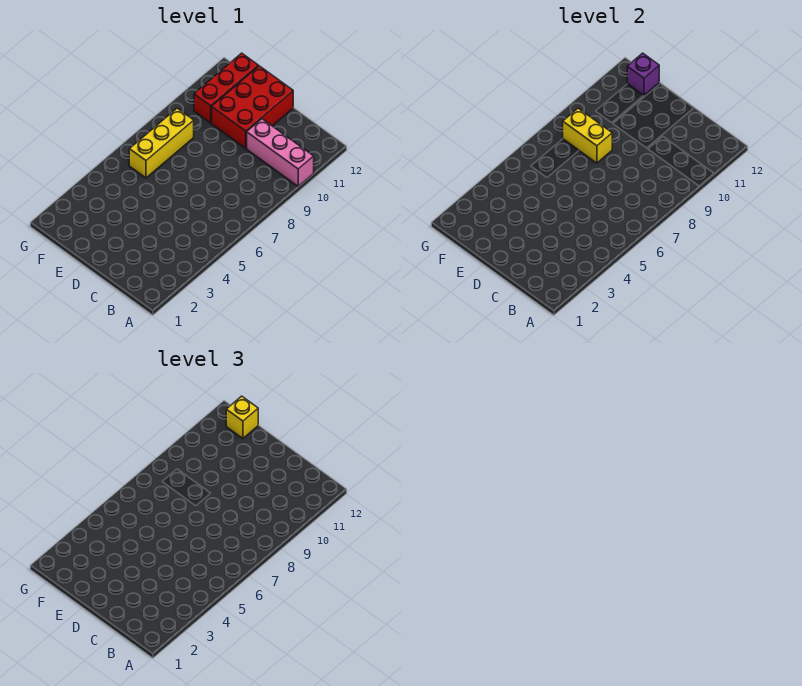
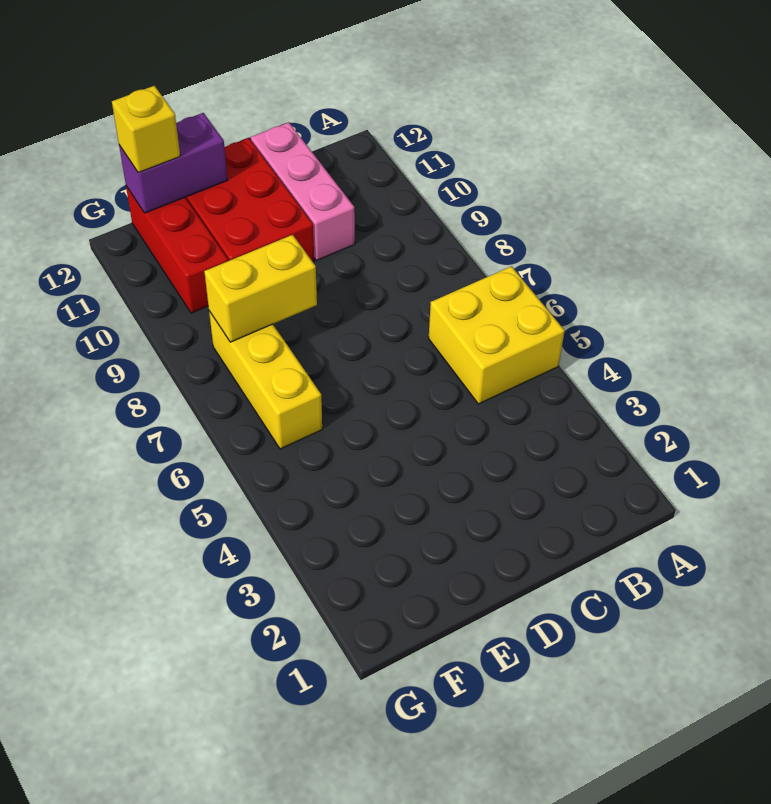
none -> yellow 2x2 brick [429,266,565,404]
pink 1x3 brick [247,119,314,186] -> pink 1x3 brick turned to [251,122,355,261]
purple 1x1 brick [627,53,659,95] -> purple 1x2 brick [119,113,227,213]

